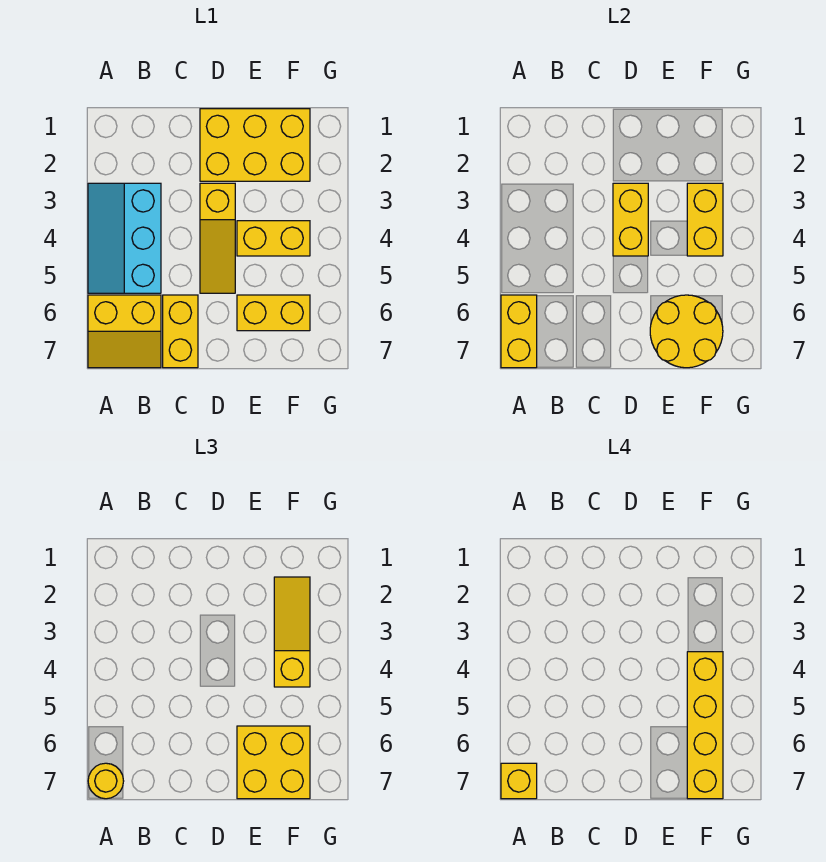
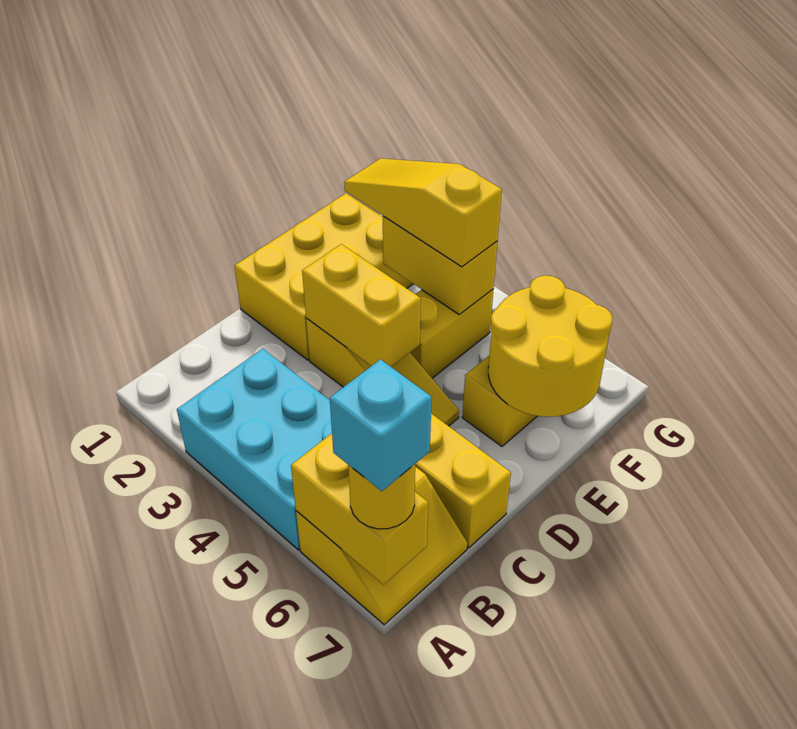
cyan 2x3 slope [88,183,161,293] -> cyan 2x3 brick [177,349,332,550]
yellow 1x1 brick [501,763,537,799] -> cyan 1x1 brick [330,360,432,491]
yellow 2x2 brick [237,726,310,799] -> none
yellow 1x4 brick [687,652,723,799] -> none

